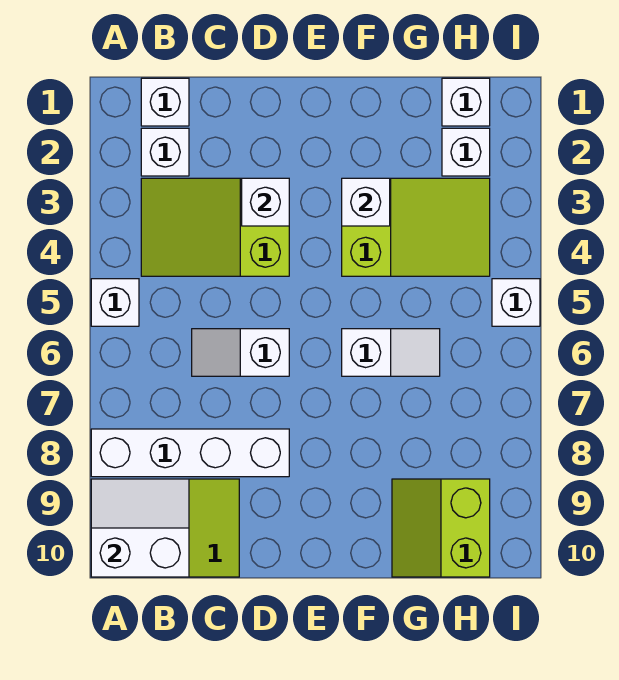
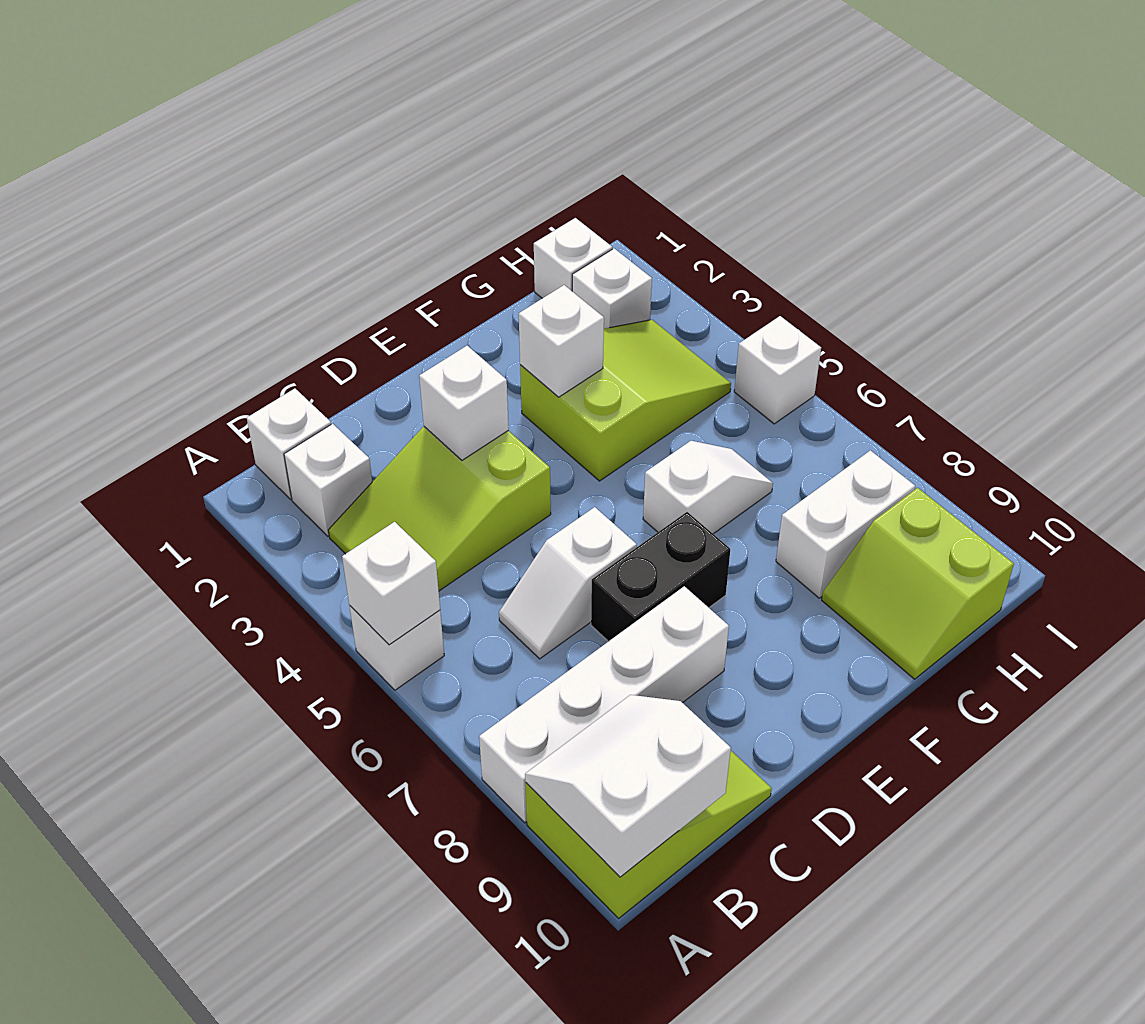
none -> white 1x1 brick [342,522,440,645]
none -> black 1x2 brick [591,512,730,642]
none -> white 1x2 brick [776,450,915,598]

